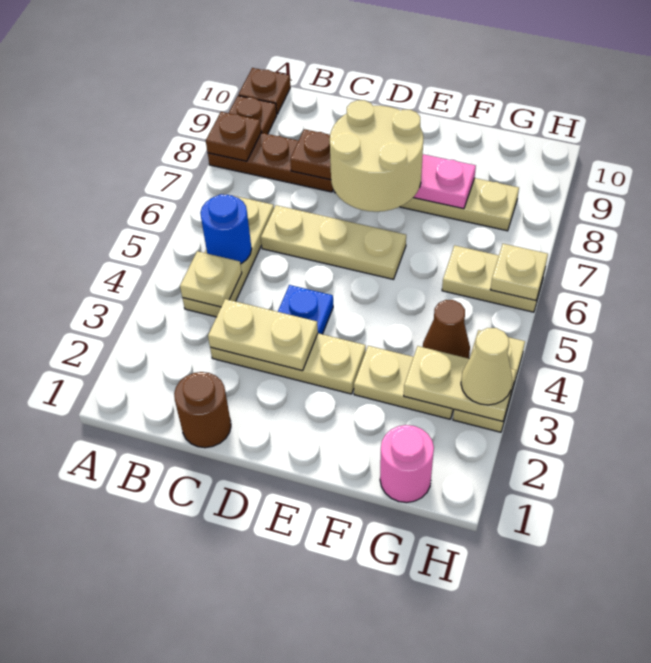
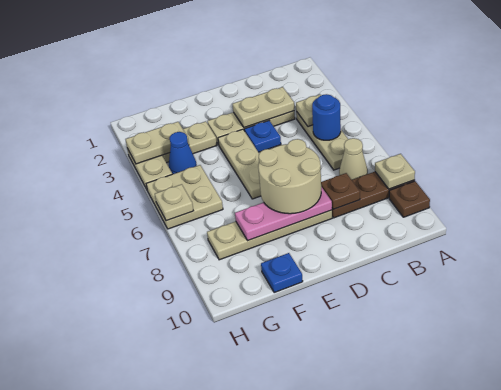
brown 1x1 plate [206,112,261,161] -> tan 1x1 plate [375,154,415,189]
brown 1x1 plate [238,68,290,114] -> none
brown 1x1 round brick [174,372,231,448] -> none
tan 1x3 plate [261,205,406,279] -> tan 1x3 plate turned to [218,129,261,199]
none -> blue 1x1 plate [261,253,303,292]
pink 1x1 round brick [380,425,434,503] -> none
brown 1x1 cone [423,300,470,358] -> blue 1x1 cone [169,132,197,174]
tan 1x2 plate [442,245,545,312] -> tan 2x2 plate [146,165,223,229]
tan 1x1 cone [461,328,512,405] -> tan 1x1 cone moved to [339,138,368,180]

